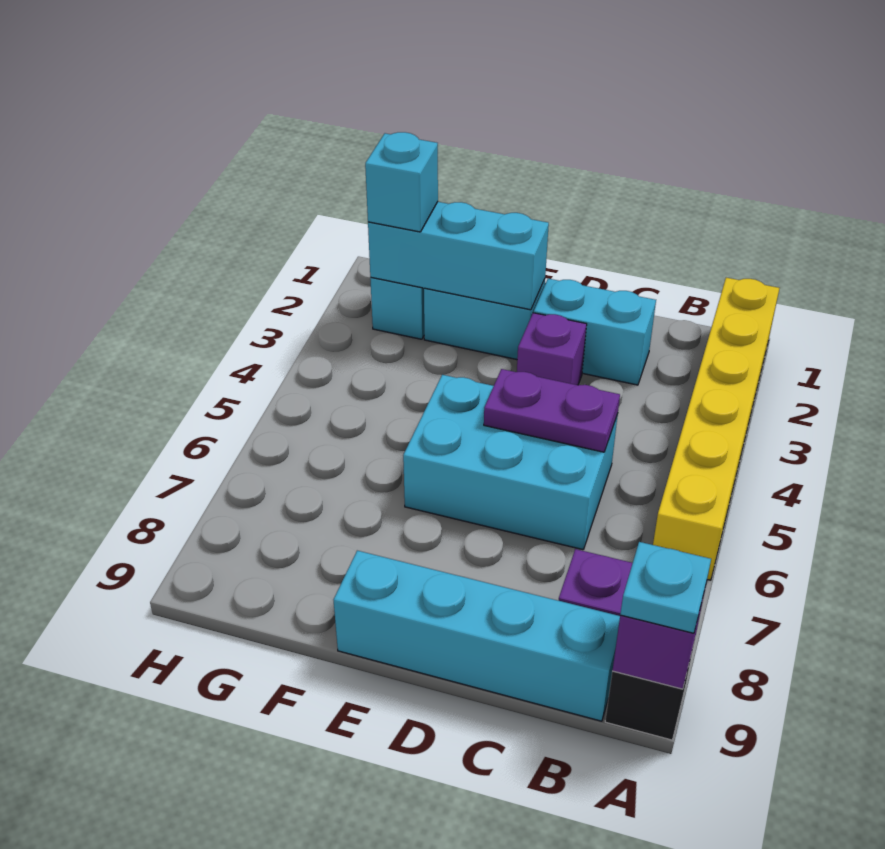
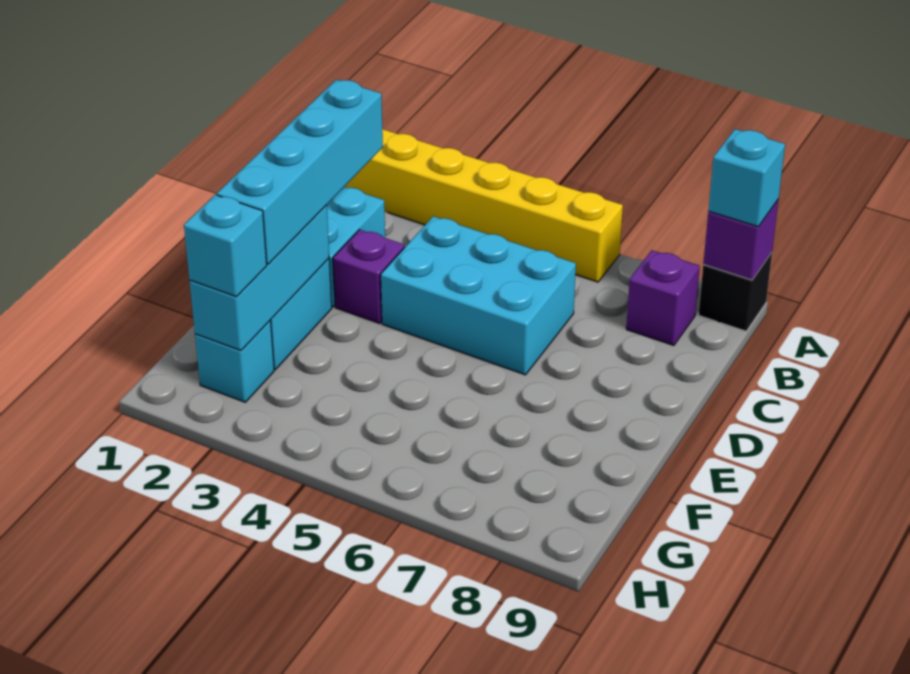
cyan 1x1 plate [620,542,711,633] -> cyan 1x1 brick [708,129,785,227]
cyan 1x4 brick [334,551,620,721] -> cyan 1x4 brick moved to [217,79,383,264]
cyan 2x3 brick [403,375,618,550] -> cyan 2x3 brick turned to [381,216,576,375]
purple 1x2 plate [484,369,620,452] -> none

